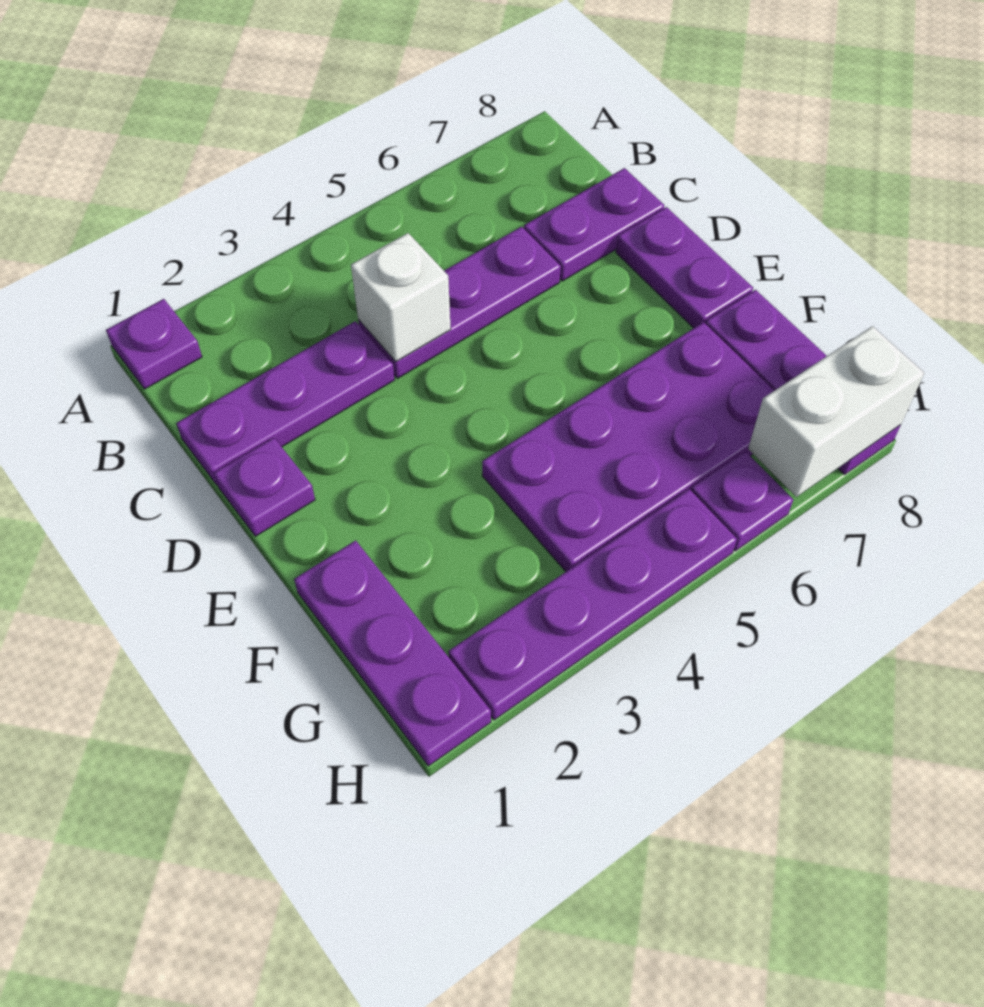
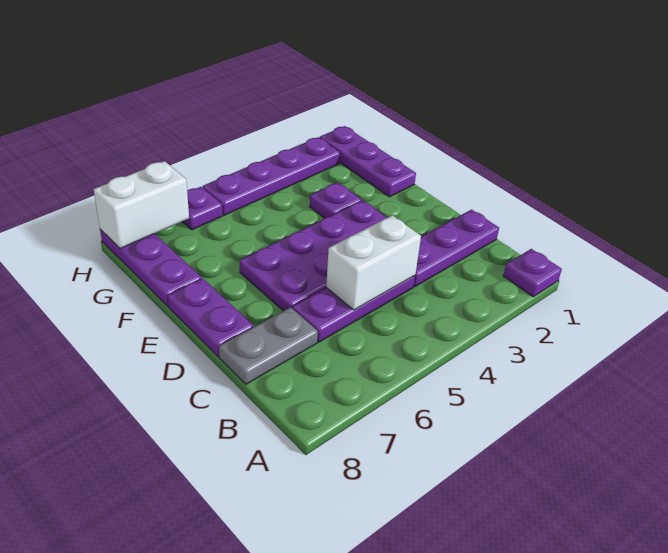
white 1x1 brick [351,233,451,362] -> white 1x2 brick [326,215,421,310]
purple 1x2 plate [524,168,664,281] -> grey 1x2 plate [219,307,318,384]
purple 1x1 plate [214,438,315,536] -> purple 1x1 plate moved to [310,182,362,218]
purple 2x4 plate [482,322,775,572] -> purple 2x4 plate moved to [240,200,387,311]

